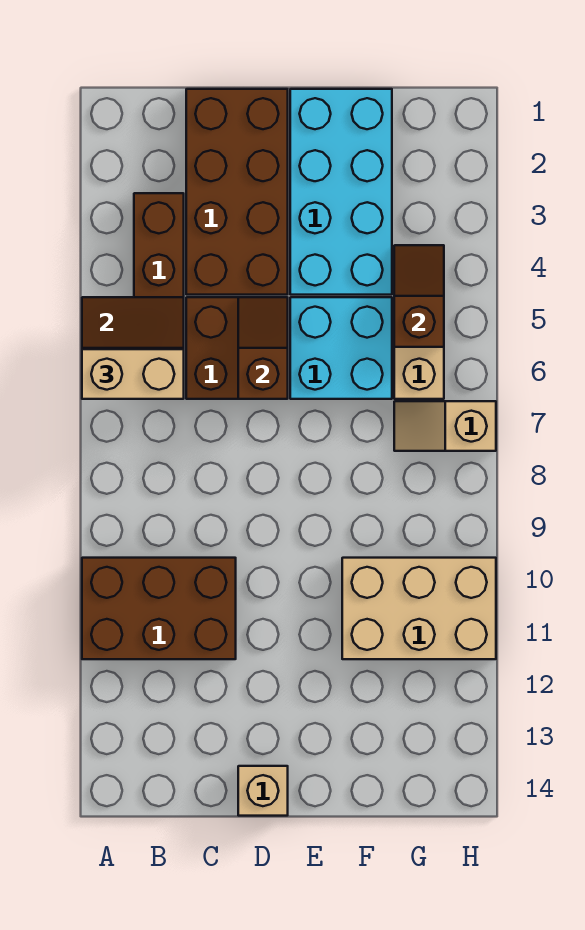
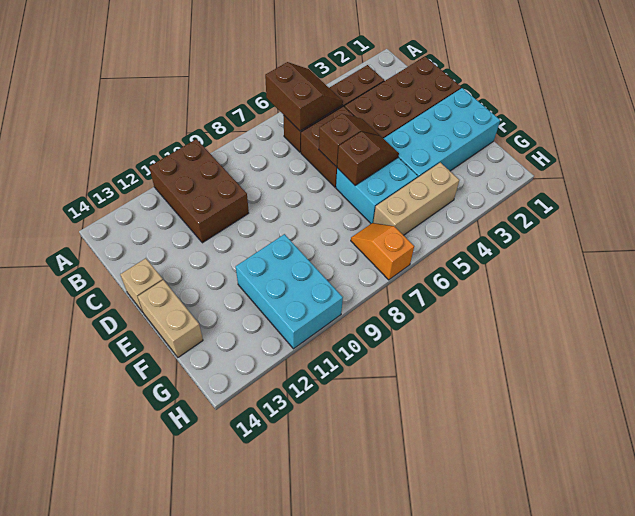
tan 1x2 brick [82,349,184,399] -> tan 1x2 brick moved to [138,280,203,357]
tan 2x3 brick [342,558,496,659] -> cyan 2x3 brick [236,234,343,349]
brown 1x2 slope [394,245,444,347] -> brown 1x2 slope moved to [337,132,399,186]
tan 1x2 slope [394,401,496,451] -> orange 1x2 slope [351,223,414,280]

